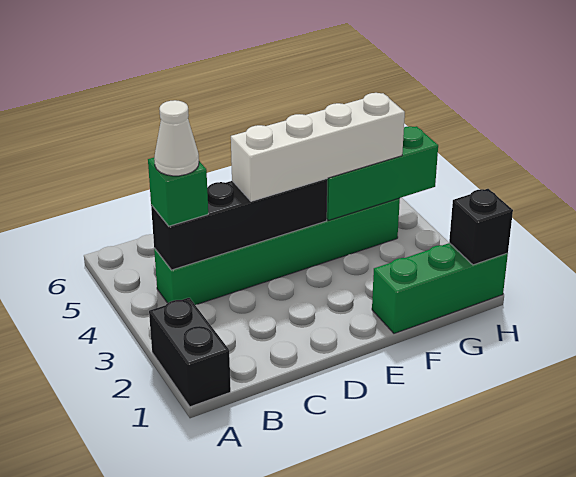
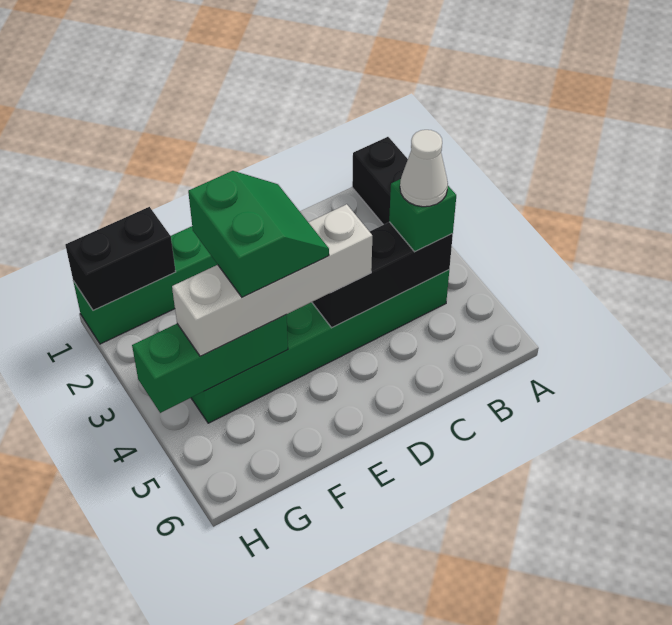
black 1x4 brick [151,179,328,270] -> black 1x3 brick [312,222,453,328]
none -> green 2x2 slope [188,171,329,297]
black 1x1 brick [449,189,513,265] -> black 1x2 brick [65,207,176,311]

